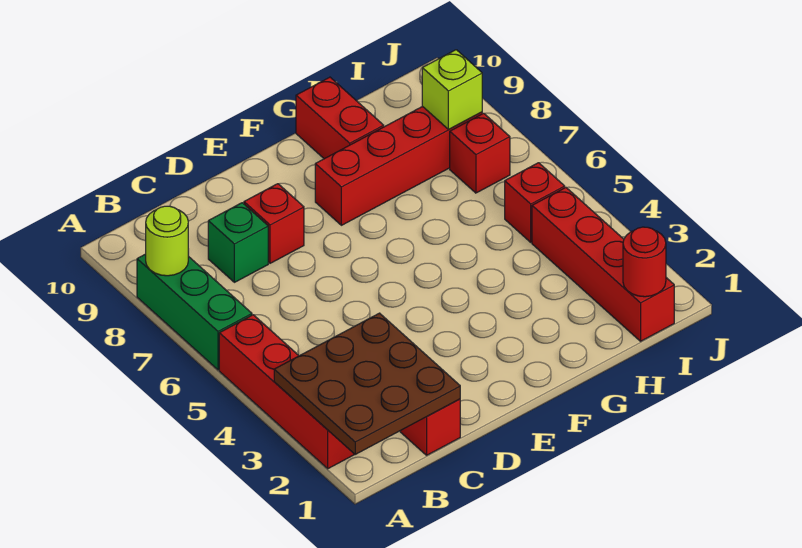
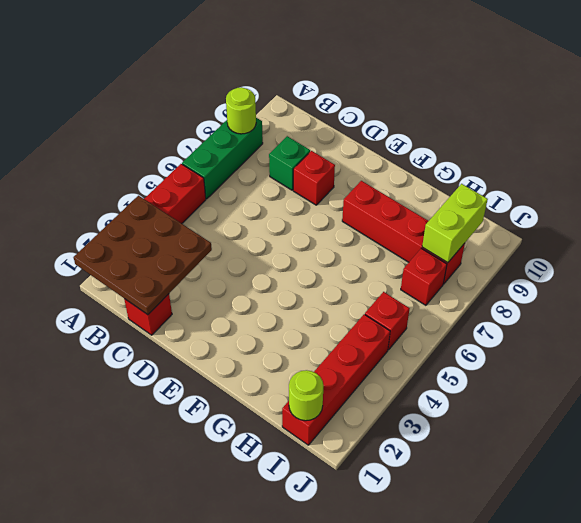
red 1x2 brick [296,77,384,159] -> none
red 1x1 round brick [623,227,666,297] -> lime 1x1 round brick [289,370,323,421]
lime 1x1 brick [422,50,482,129] -> lime 1x2 brick [422,184,488,263]

